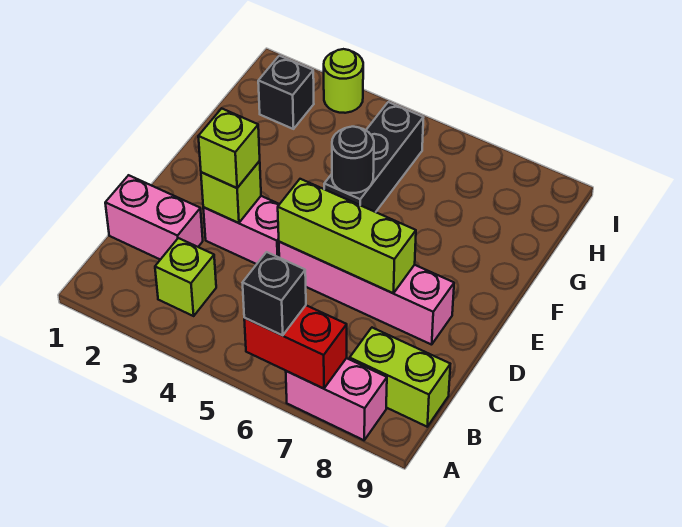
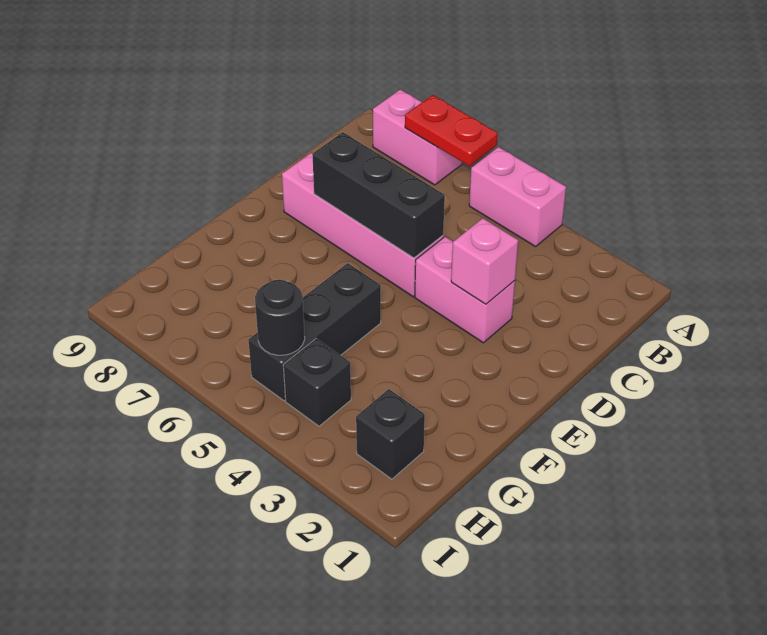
red 1x2 brick [244,305,347,389] -> red 1x2 plate [405,95,498,166]
black 1x1 brick [243,252,306,335] -> black 1x1 brick moved to [283,339,351,426]
lime 1x1 brick [155,238,216,316] -> none
lime 1x2 brick [350,328,450,427] -> none
pink 1x2 brick [105,175,203,260] -> pink 1x2 brick moved to [469,147,566,247]
lime 1x1 brick [201,161,261,223] -> pink 1x1 brick [451,218,518,304]
lime 1x1 brick [198,108,260,188] -> none
lime 1x3 brick [278,179,416,293] -> black 1x3 brick [312,132,445,258]
black 1x1 round brick [332,126,374,193] -> black 1x1 round brick moved to [255,280,305,355]
lime 1x1 round brick [324,49,363,113] -> none

